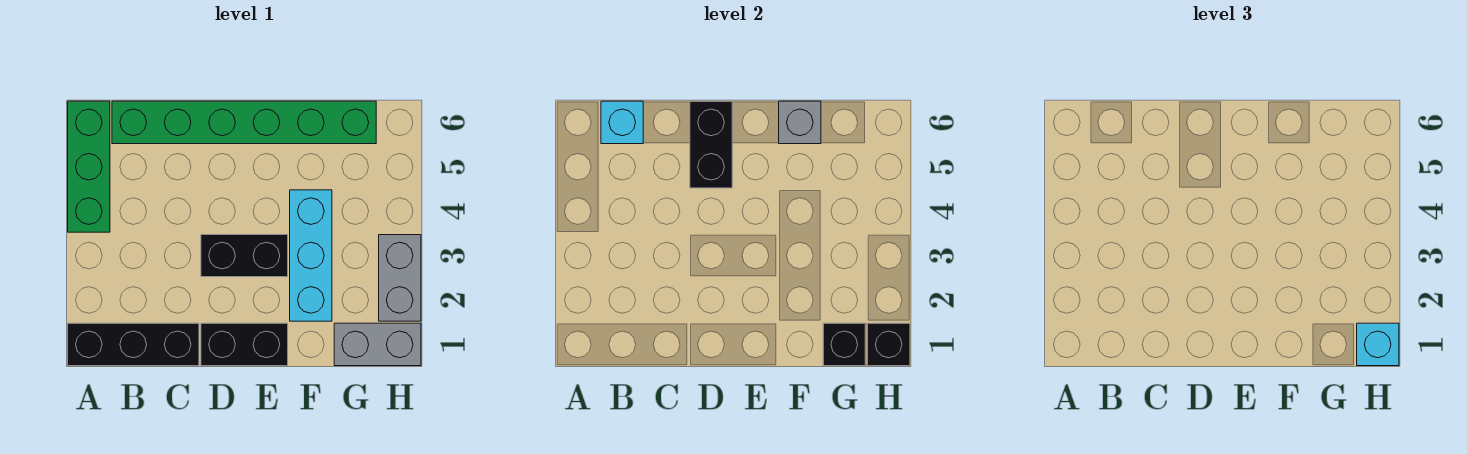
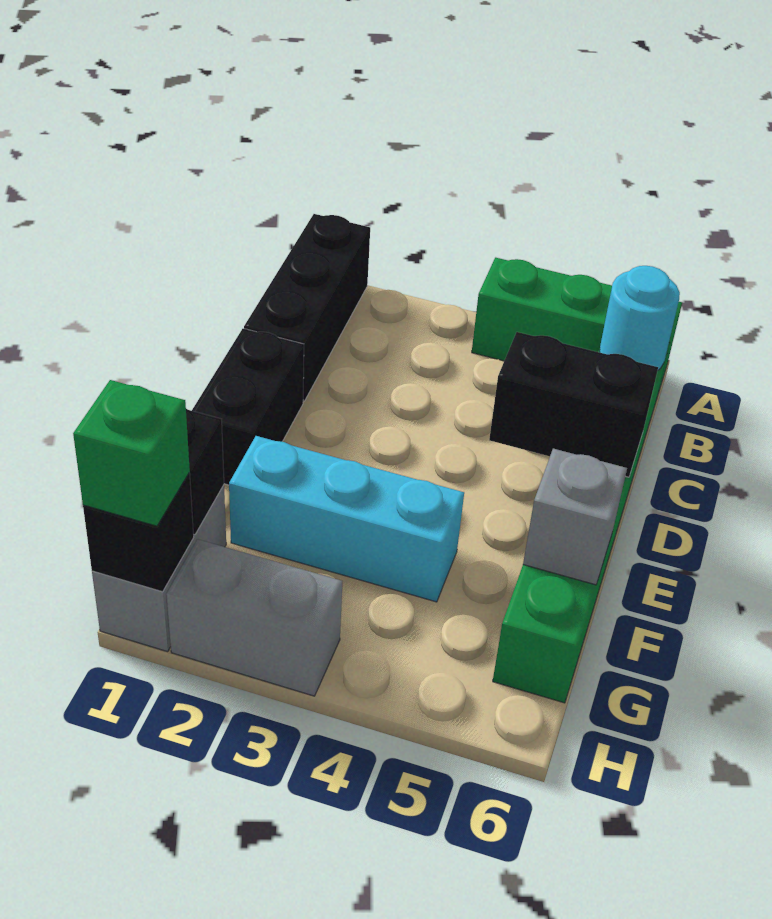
cyan 1x1 brick [601,101,643,144] -> cyan 1x1 round brick [600,266,680,370]
black 1x2 brick [201,235,288,277] -> none
cyan 1x1 brick [1357,323,1399,366] -> green 1x1 brick [73,380,190,526]

